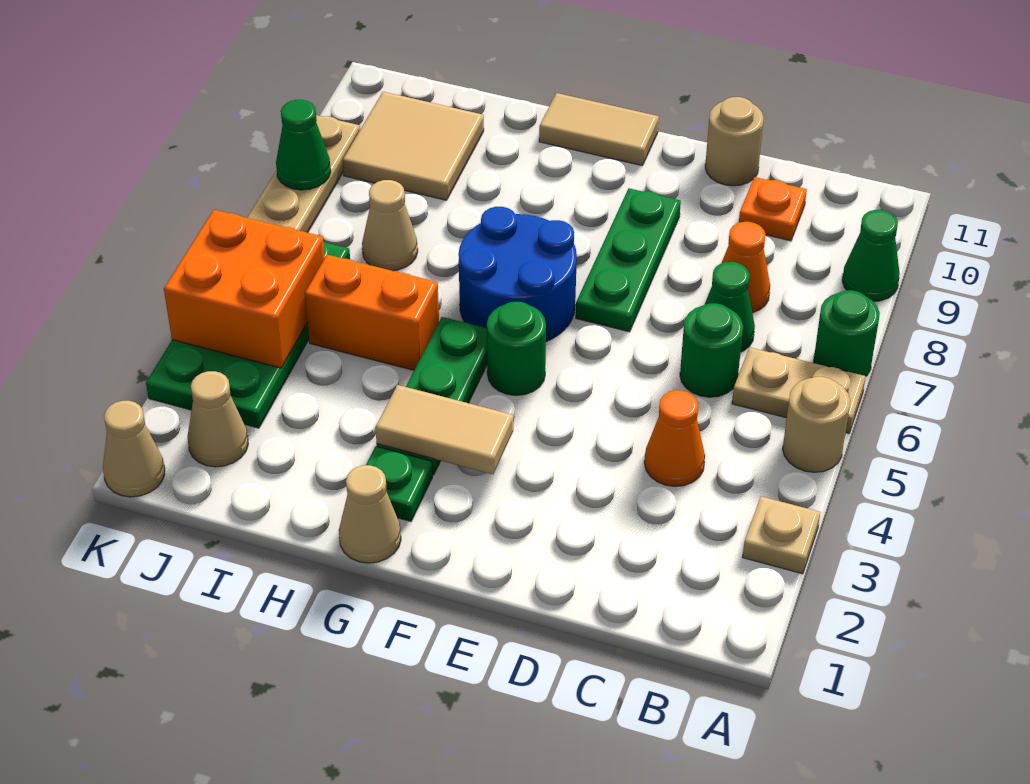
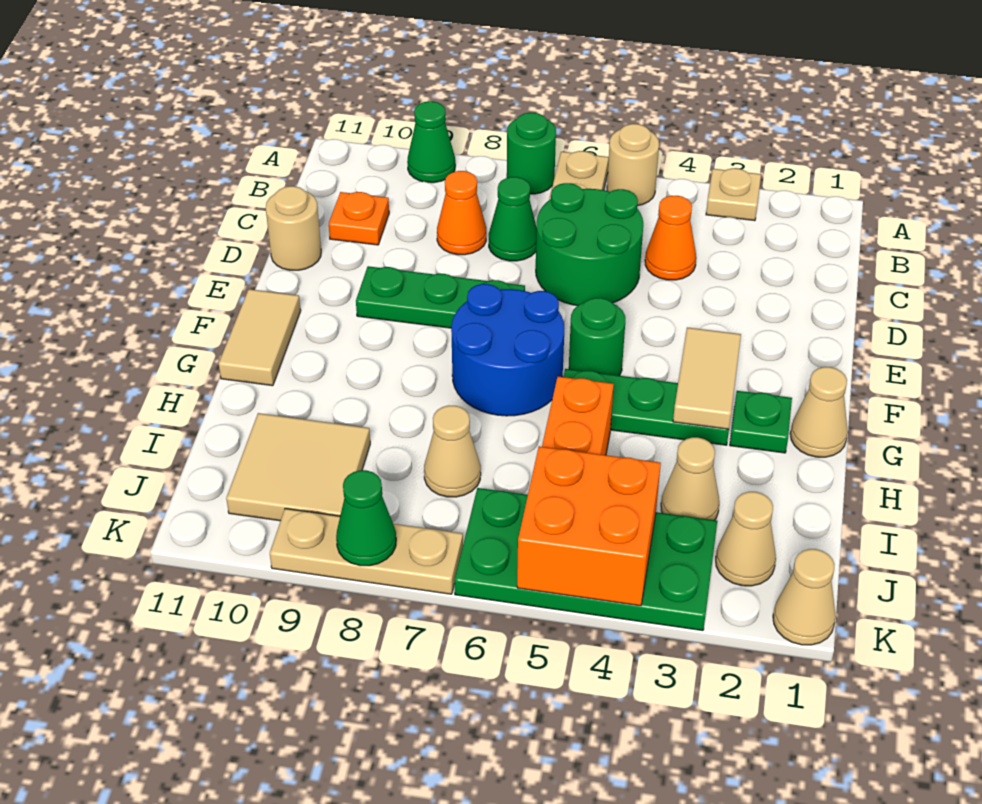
green 1x1 round brick [680,303,743,397] -> green 2x2 round brick [536,183,643,306]
none -> tan 1x1 cone [661,437,719,520]

